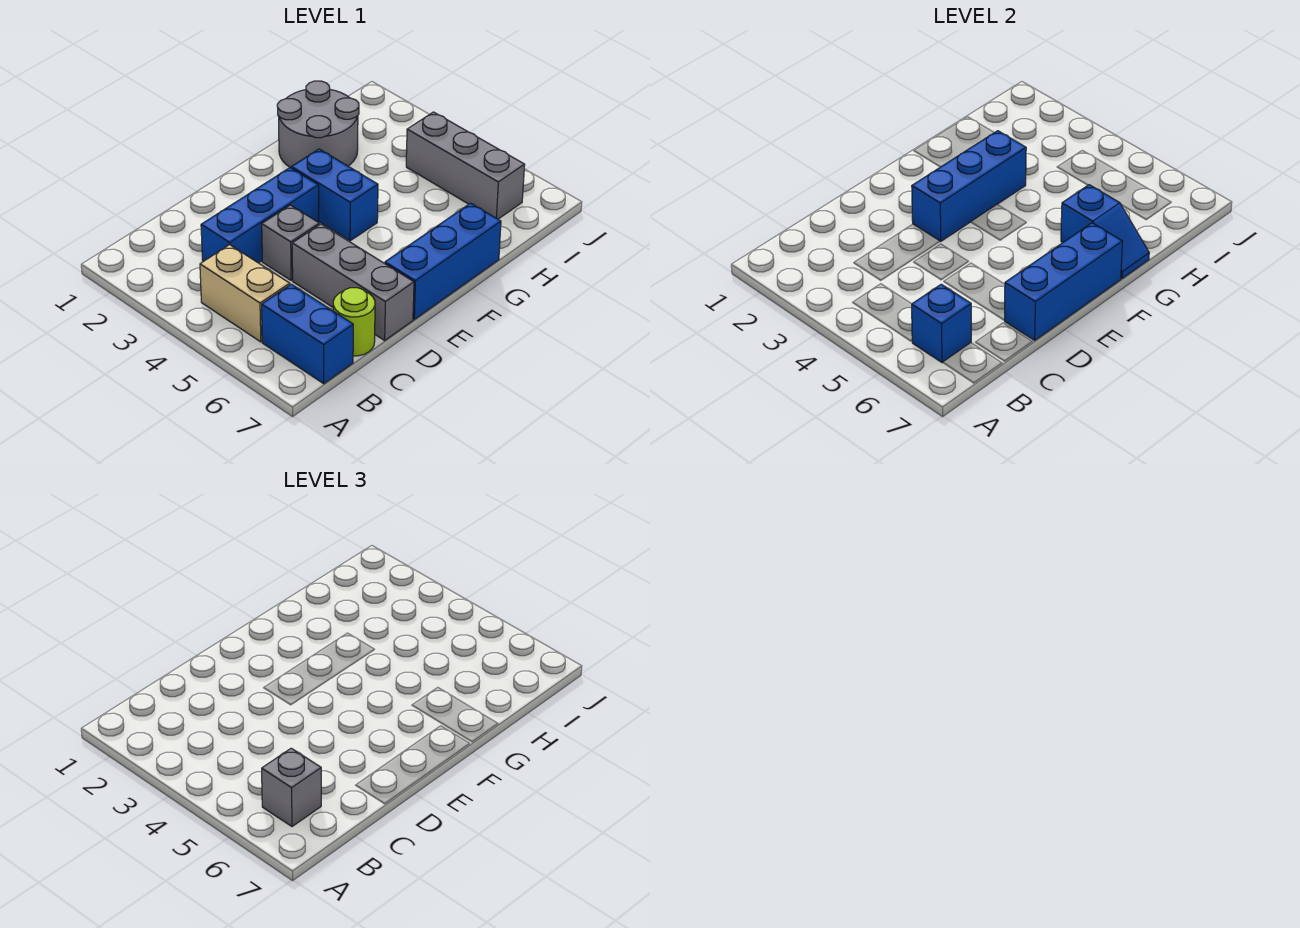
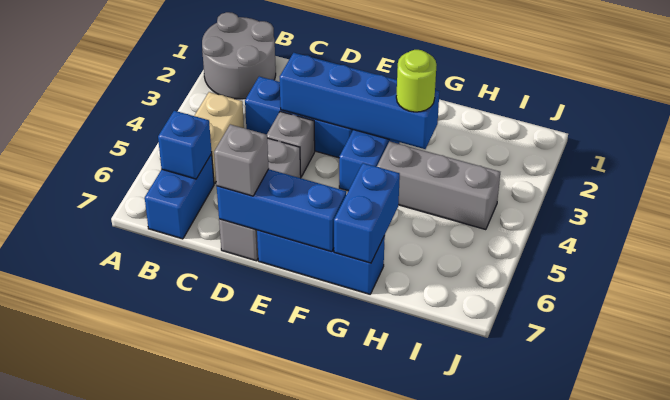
grey 1x1 brick [262,748,321,827] -> grey 1x1 brick moved to [214,124,269,196]
lime 1x1 round brick [333,288,375,356] -> lime 1x1 round brick moved to [396,50,436,112]
blue 1x3 brick [912,131,1026,241] -> blue 1x4 brick [280,53,439,149]
grey 2x2 round brick [277,81,359,168] -> grey 2x2 round brick moved to [202,12,276,99]
blue 1x2 slope [1061,185,1149,278] -> blue 1x2 brick [334,163,400,263]
grey 1x3 brick [406,112,525,219] -> grey 1x3 brick turned to [377,141,500,230]

